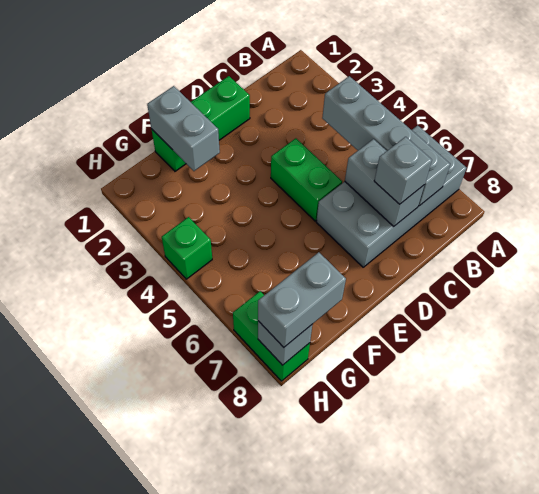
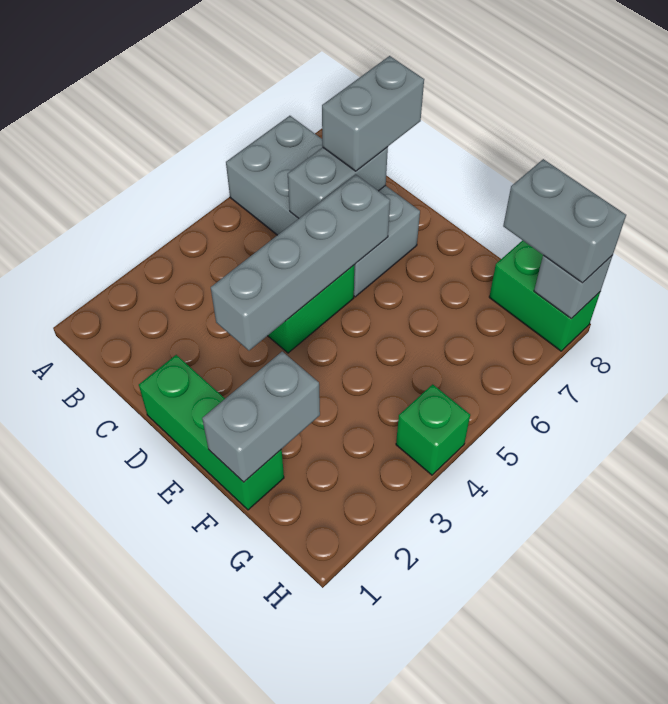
grey 1x4 brick [322,76,450,206] -> grey 1x4 brick moved to [211,175,390,351]
grey 1x1 brick [374,137,432,204] -> grey 1x2 brick [322,56,424,171]
green 1x2 brick [233,291,310,381] -> green 1x2 brick turned to [489,240,600,351]

